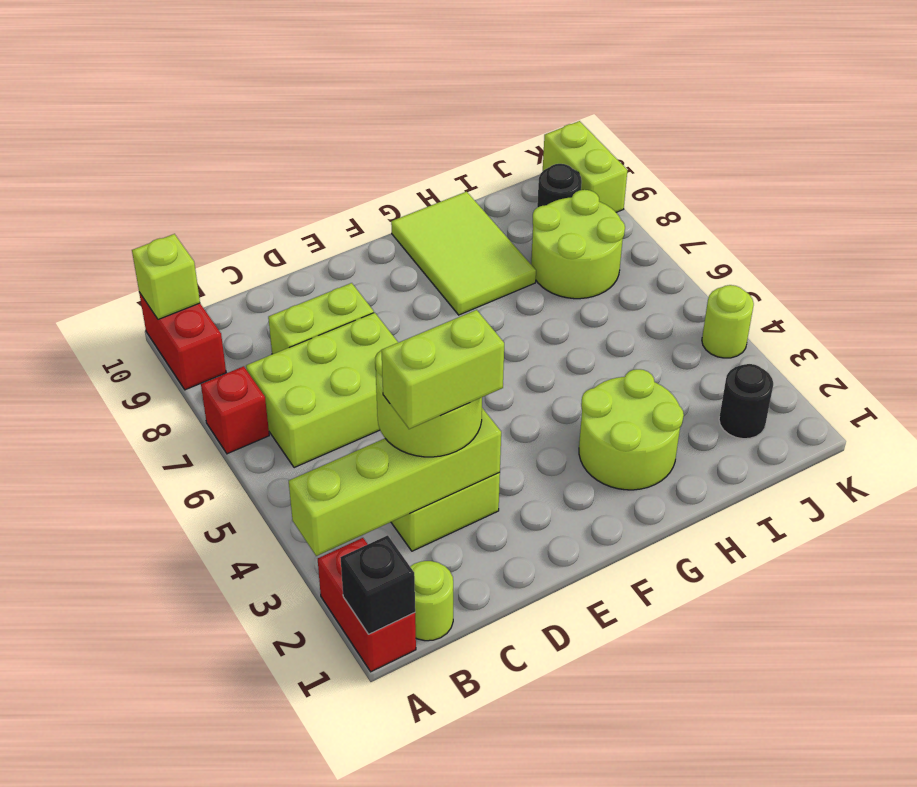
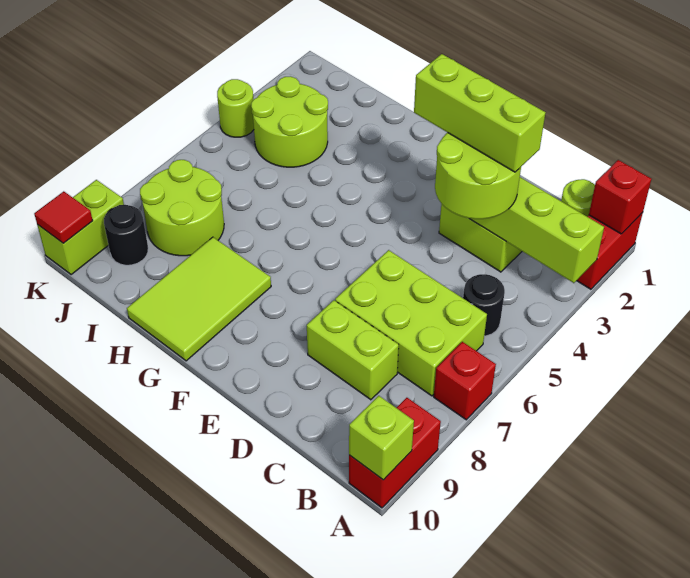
black 1x1 brick [340,535,415,634] -> red 1x1 brick [589,160,651,234]
lime 1x2 brick [381,310,504,429] -> lime 1x3 brick [414,54,546,172]
lime 2x2 round brick [579,369,684,490] -> lime 2x2 round brick moved to [251,76,328,167]
black 1x1 round brick [719,364,773,439] -> black 1x1 round brick moved to [463,274,505,336]
none -> red 1x1 tile [34,191,93,243]

